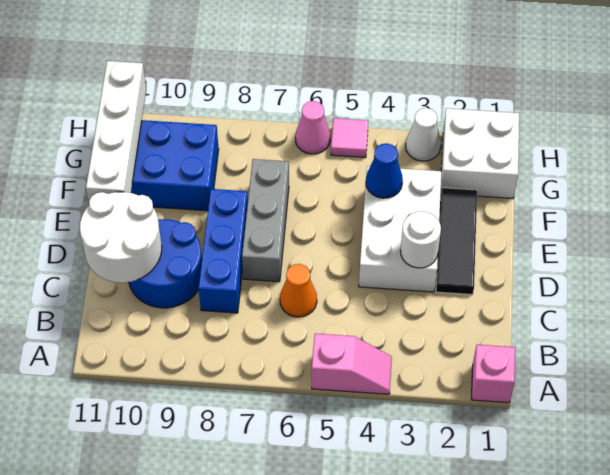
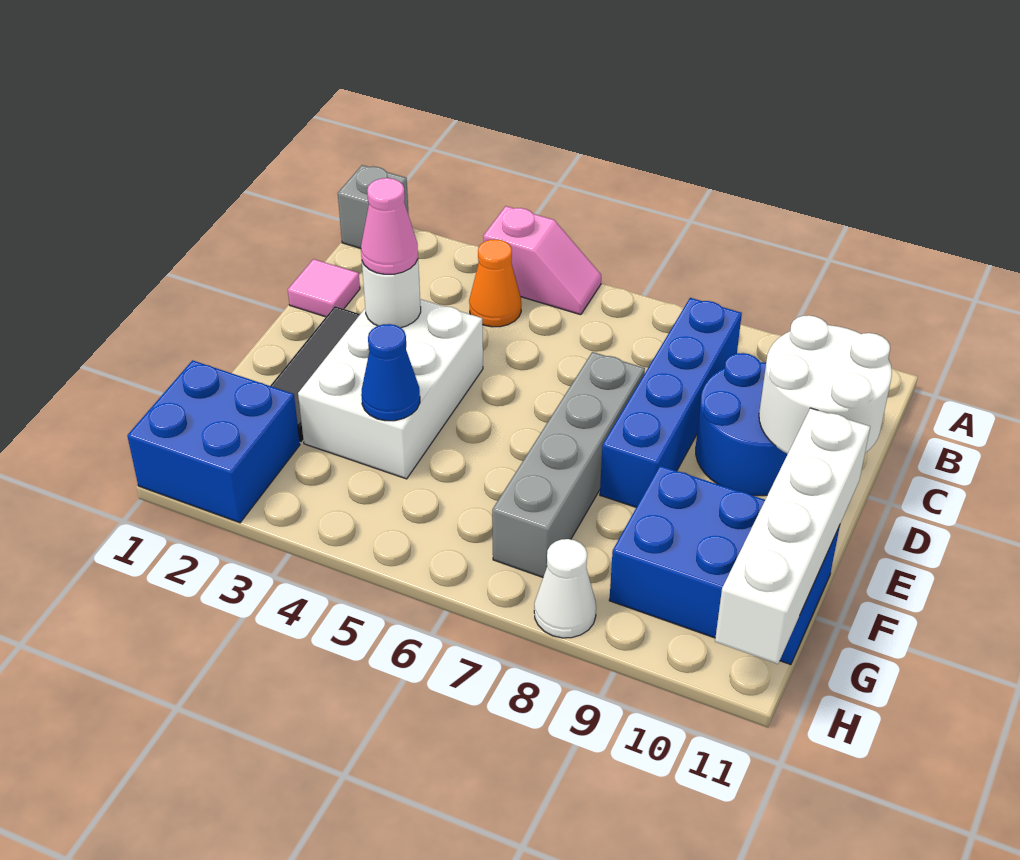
pink 1x1 brick [472,345,515,403] -> grey 1x1 brick [338,165,409,248]
pink 1x2 slope [312,334,392,394] -> pink 1x2 slope turned to [483,206,601,315]
orange 1x1 cone [280,264,317,317] -> orange 1x1 cone moved to [469,239,521,327]
blue 1x3 brick [199,189,248,313] -> blue 1x4 brick [600,298,742,507]
grey 1x3 brick [242,159,289,282] -> grey 1x4 brick [492,352,645,577]
white 2x2 brick [441,108,519,198] -> blue 2x2 brick [127,360,300,523]
white 1x1 cone [406,108,441,161] -> white 1x1 cone moved to [534,539,596,638]
pink 1x1 tile [331,118,368,158] -> pink 1x1 tile moved to [288,259,360,317]
pink 1x1 cone [295,101,330,154] -> pink 1x1 cone moved to [361,178,418,274]

